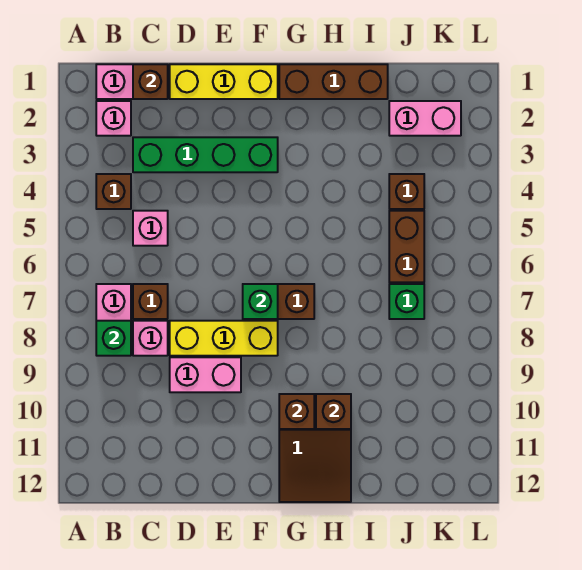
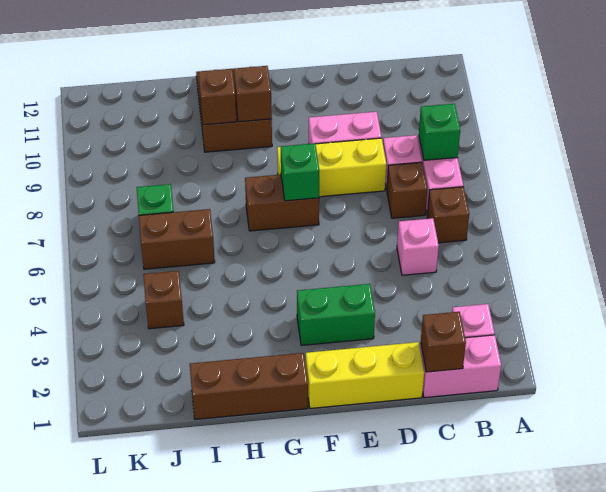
brown 1x1 brick [96,174,131,209] -> brown 1x1 brick moved to [427,187,469,243]
green 1x4 brick [133,137,278,172] -> green 1x2 brick [297,284,375,345]
pink 1x2 brick [389,101,461,136] -> none
brown 1x2 brick [389,211,424,282] -> brown 1x2 brick turned to [139,209,215,269]

